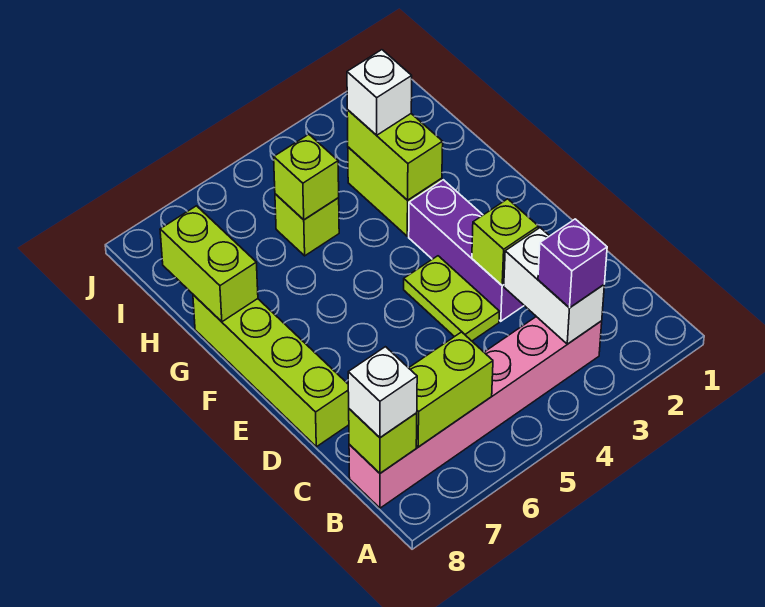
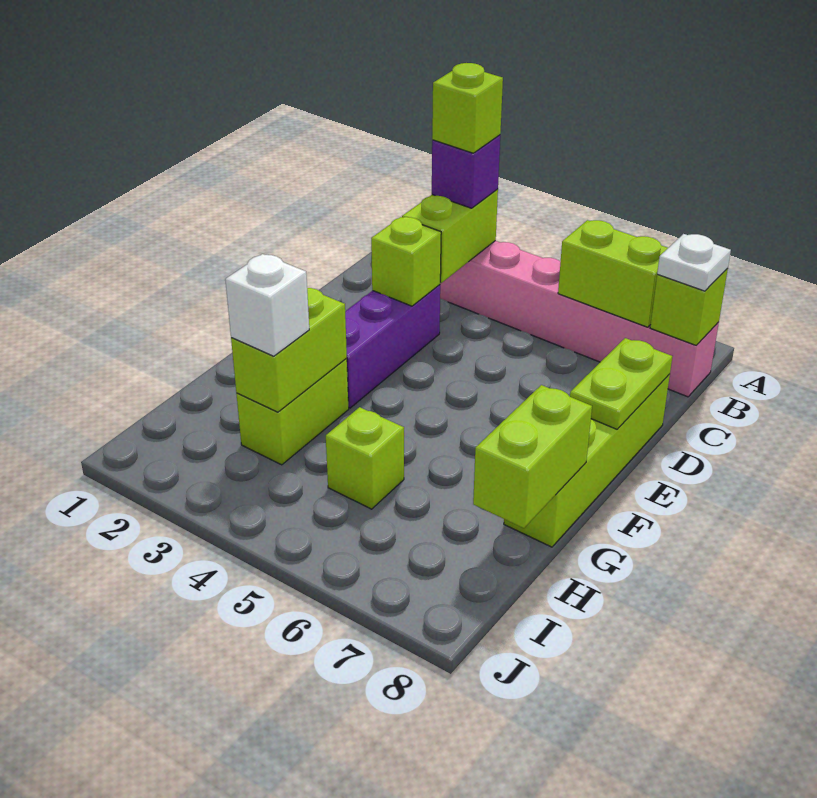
white 1x2 brick [504,228,604,344] -> lime 1x2 brick [402,189,498,283]
white 1x1 brick [348,347,417,438] -> white 1x1 plate [657,234,731,291]
lime 1x2 plate [404,256,500,341] -> lime 1x2 plate moved to [570,338,672,429]
lime 1x1 brick [274,134,339,220] -> lime 1x1 brick moved to [432,63,503,153]

